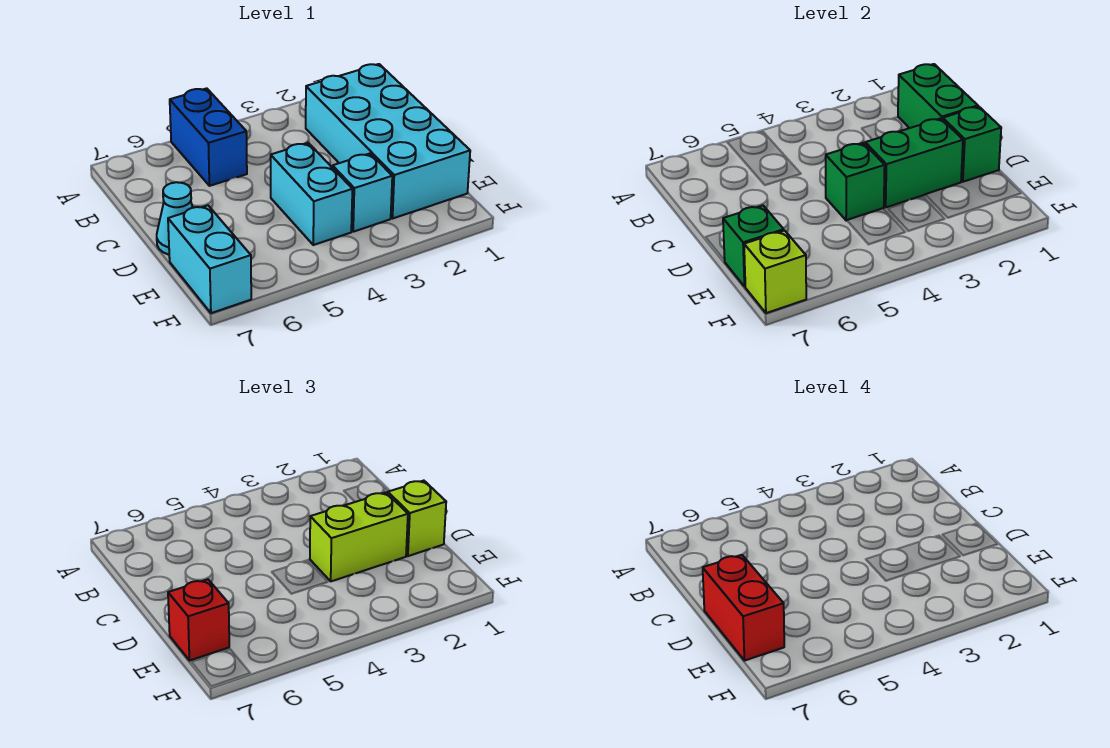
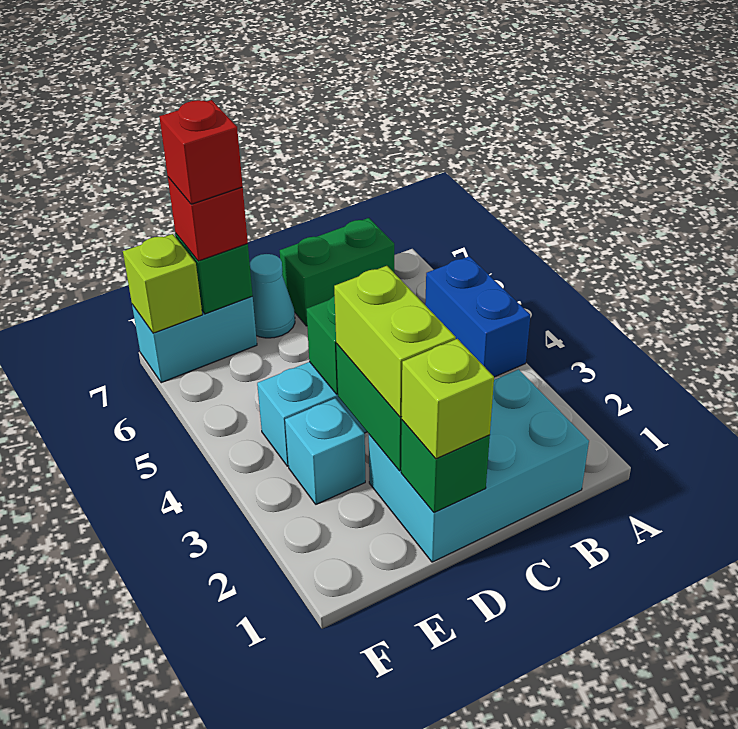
blue 1x2 brick [170,88,247,186] -> blue 1x2 brick turned to [425,256,530,377]
cyan 2x4 brick [306,64,470,218] -> cyan 2x3 brick [369,369,589,562]
green 1x2 brick [898,64,978,128] -> green 1x2 brick moved to [280,218,394,326]
red 1x2 brick [703,555,784,661] -> red 1x1 brick [159,100,243,204]

